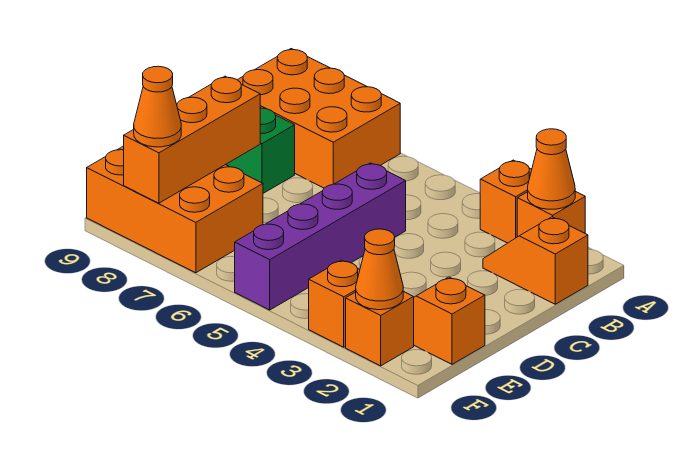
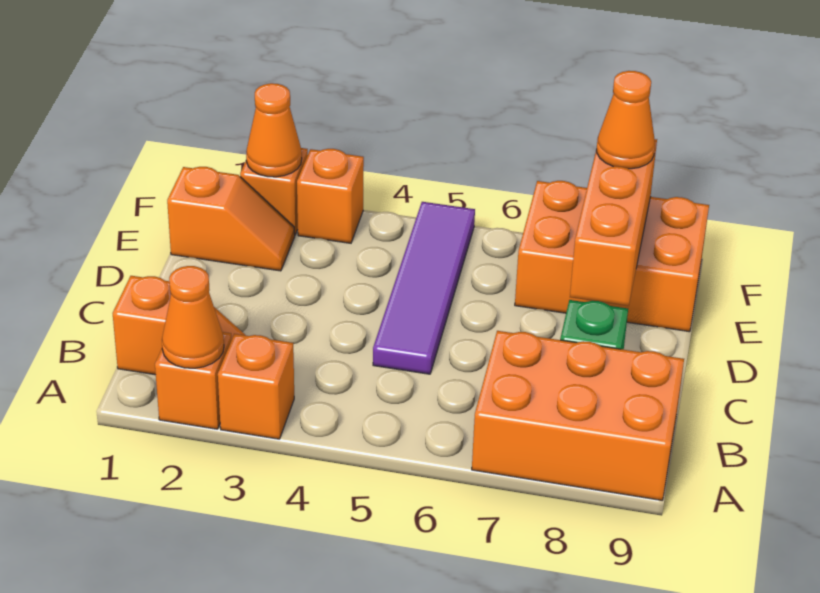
purple 1x4 brick [235,163,406,310] -> purple 1x4 tile [373,202,475,374]

